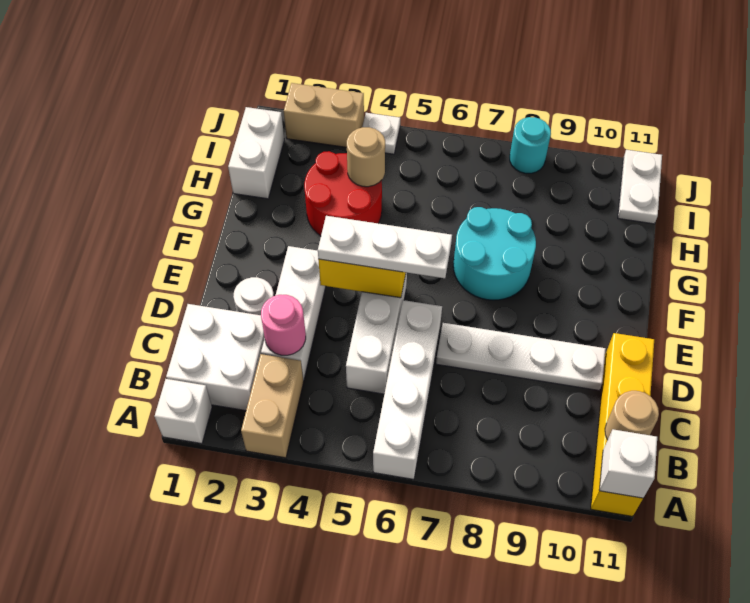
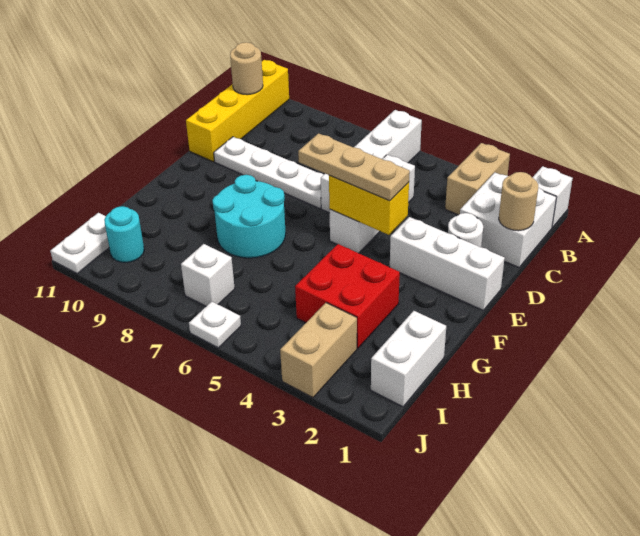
white 1x1 brick [599,429,657,498] -> white 1x1 brick moved to [181,244,235,306]
white 1x3 brick [261,246,326,381] -> white 1x3 brick turned to [390,217,505,310]
pink 1x1 round brick [261,295,306,355] -> none
white 1x3 plate [318,216,452,278] -> tan 1x3 plate [298,133,410,201]
red 2x2 round brick [304,151,382,236] -> red 2x2 brick [295,244,400,348]
tan 1x1 round brick [347,127,385,187] -> tan 1x1 round brick moved to [499,172,538,231]
tan 1x2 brick [284,83,364,147] -> tan 1x2 brick turned to [280,303,357,397]
white 1x1 plate [362,113,400,154] -> white 1x1 plate moved to [189,302,241,348]
cyan 1x1 round brick [510,117,551,173] -> cyan 1x1 round brick moved to [104,206,144,262]

